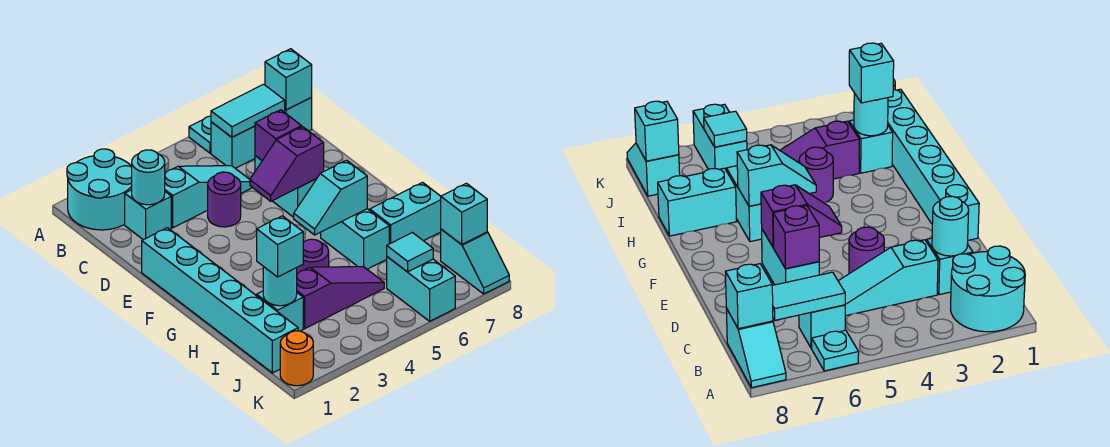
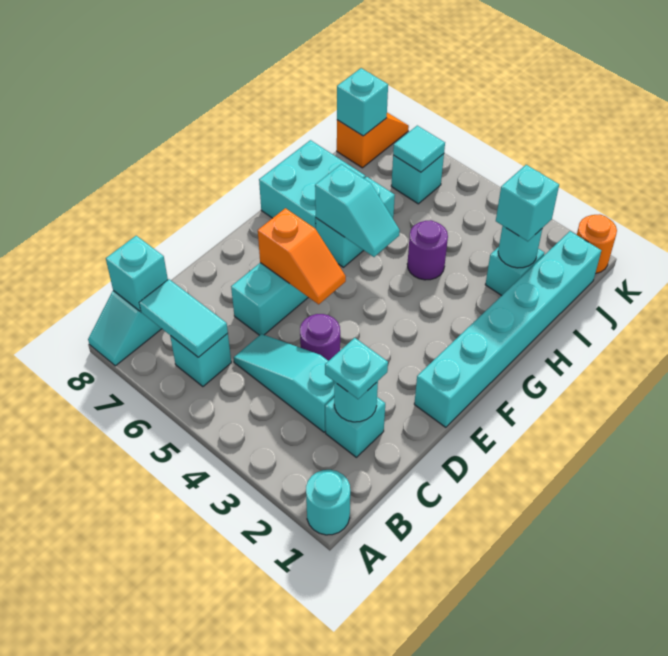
cyan 2x2 round brick [67,149,132,230] -> cyan 1x1 round brick [306,470,350,535]
cyan 1x1 plate [189,116,211,153] -> cyan 1x1 plate moved to [325,338,388,399]
purple 1x1 brick [255,110,302,161] -> none
purple 1x2 slope [250,127,324,201] -> orange 1x2 slope [258,208,346,304]
cyan 1x2 brick [370,183,441,244] -> cyan 2x2 brick [259,140,365,229]
purple 1x3 slope [297,267,384,329] -> none
cyan 1x2 brick [387,257,455,321] -> cyan 1x1 brick [391,154,444,204]
cyan 1x2 slope [441,229,509,294] -> orange 1x2 slope [337,113,409,168]

